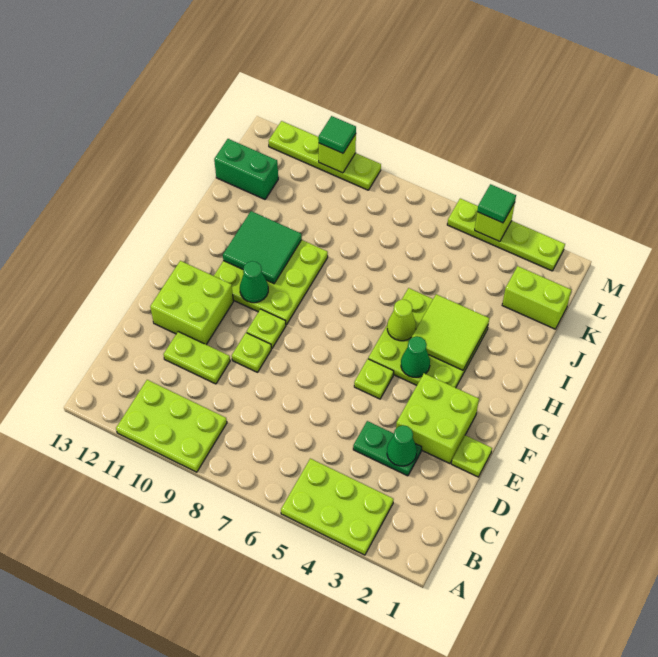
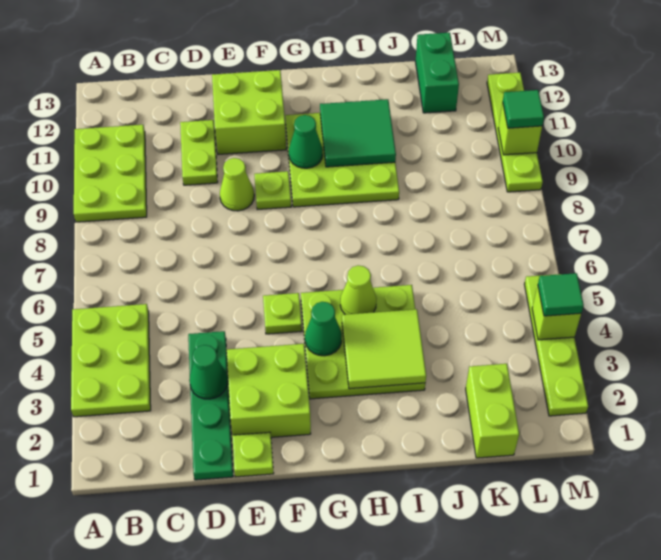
green 1x2 plate [353,421,422,476] -> green 1x4 plate [188,331,233,480]
lime 1x1 plate [232,333,271,372] -> lime 1x1 cone [220,158,254,211]

